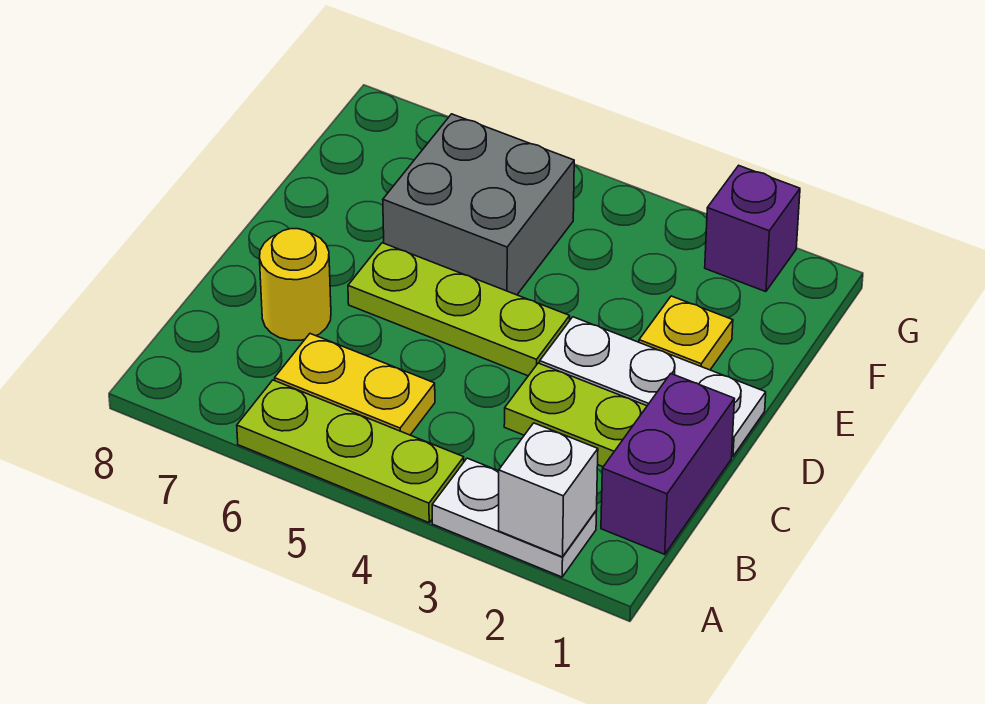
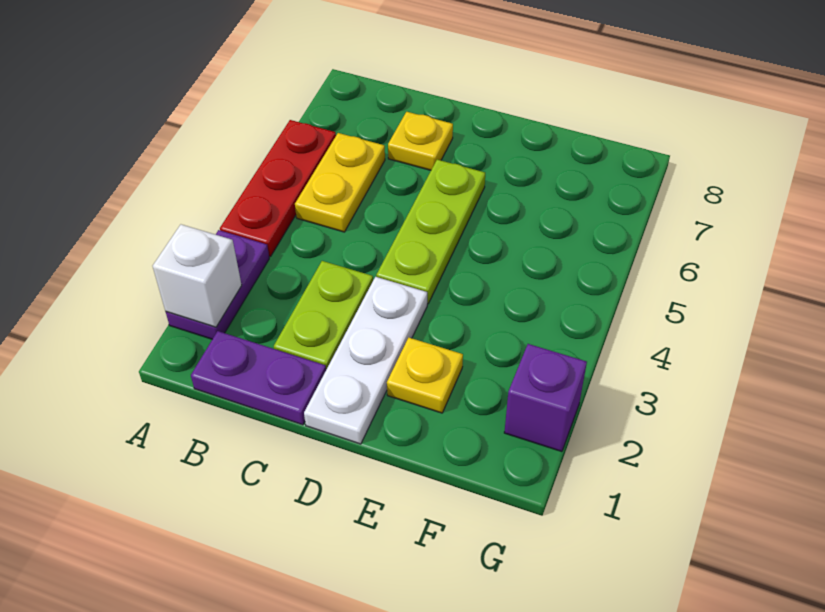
white 1x2 plate [432,458,596,577] -> purple 1x2 plate [166,230,269,339]
lime 1x3 plate [237,380,464,523] -> red 1x3 plate [220,120,336,257]
purple 1x2 brick [601,374,734,554] -> purple 1x2 plate [191,331,326,425]
yellow 1x1 round brick [260,229,331,340] -> yellow 1x1 plate [388,112,453,170]
grey 2x2 brick [383,114,574,295] -> none

